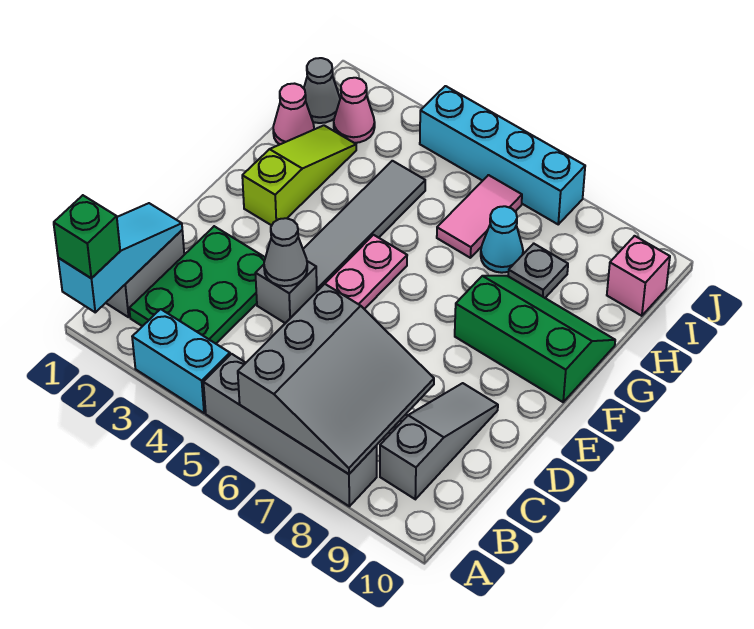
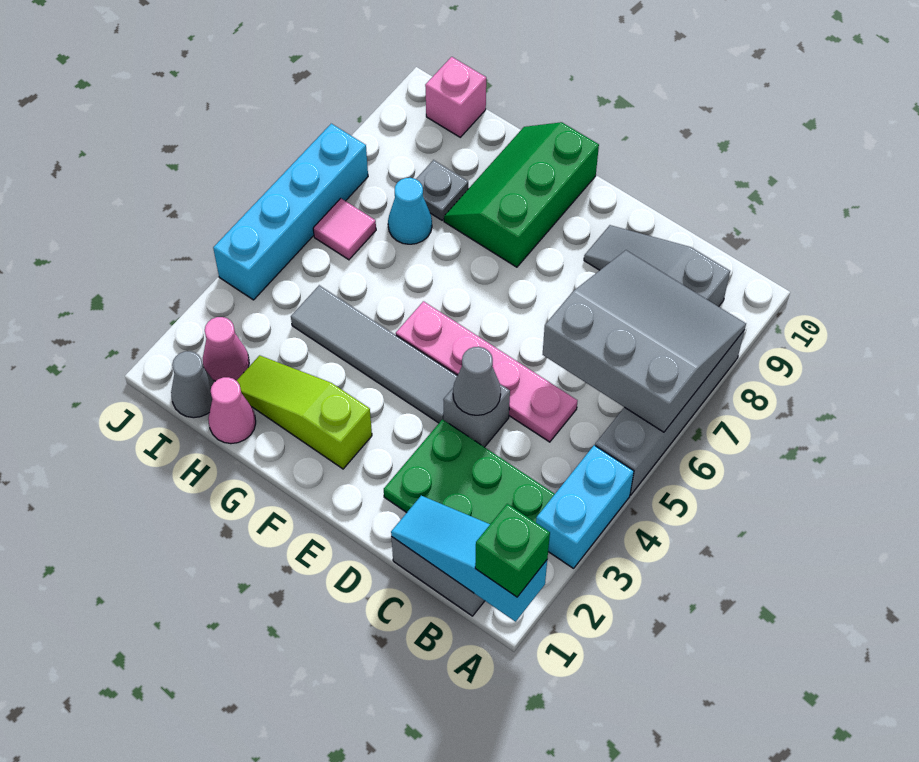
pink 1x2 tile [437,175,522,258] -> pink 1x1 tile [313,198,376,260]

